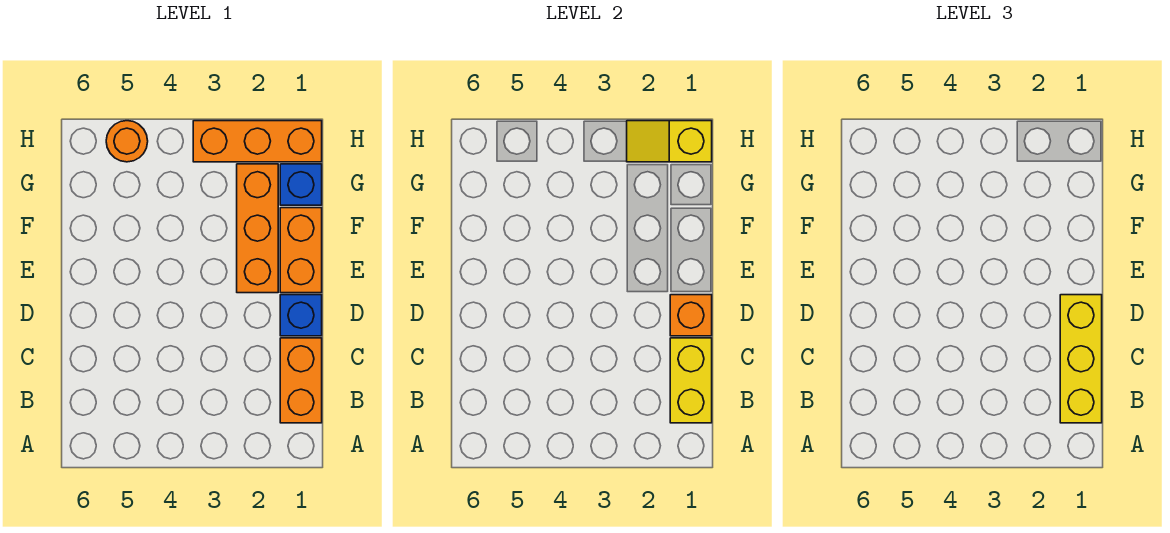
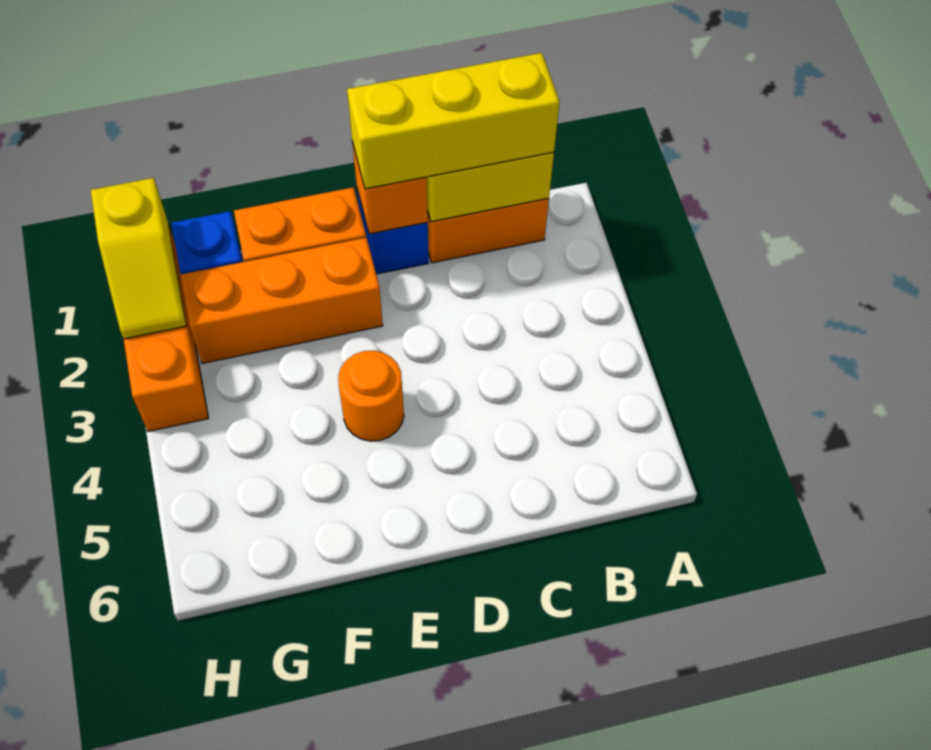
orange 1x1 round brick [106,121,148,162] -> orange 1x1 round brick moved to [338,350,404,441]

